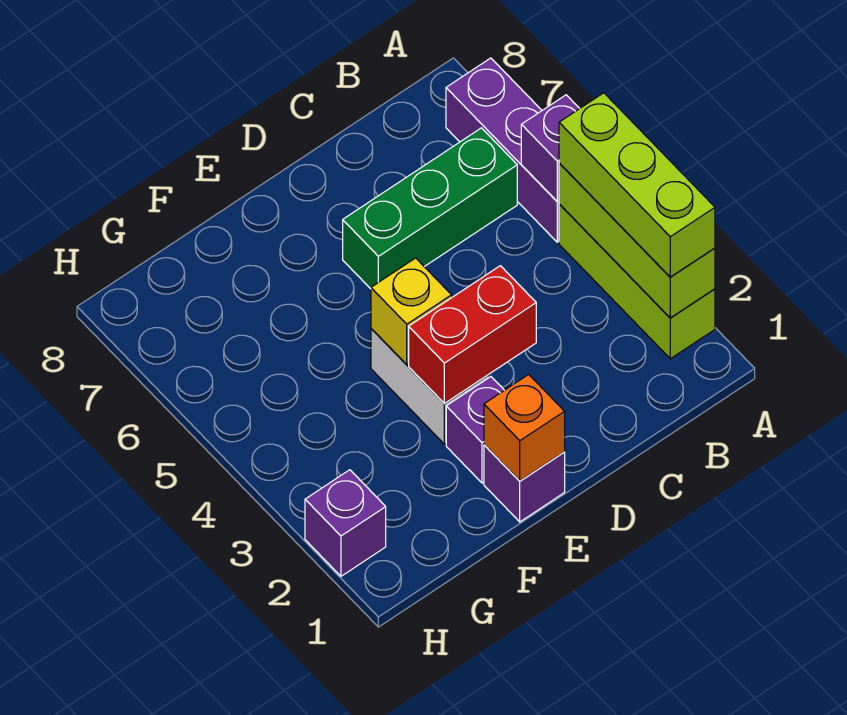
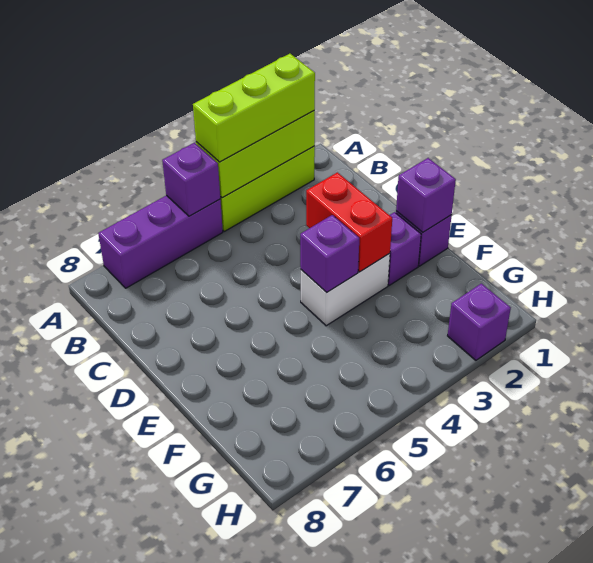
green 1x3 brick [343,128,517,289] -> none
orange 1x1 brick [484,374,565,481] -> purple 1x1 brick [396,158,456,232]
yellow 1x1 brick [371,258,452,365] -> purple 1x1 brick [300,215,359,292]

